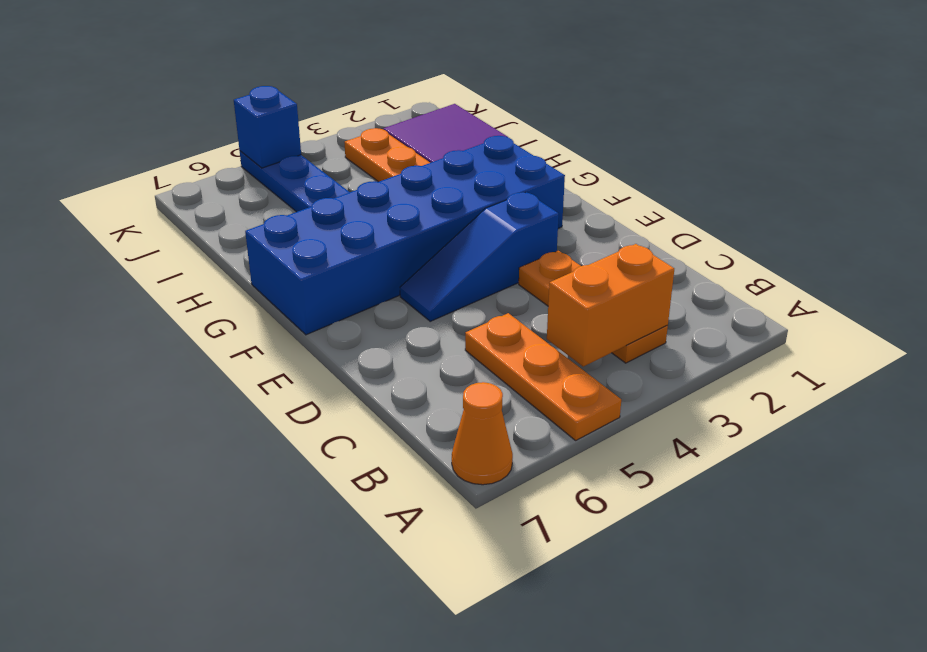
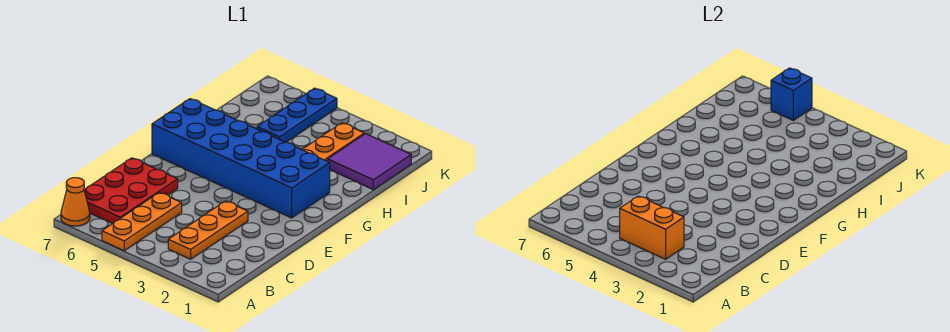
none -> red 2x3 plate [84,158,178,224]
blue 1x3 slope [400,192,559,321] -> none

